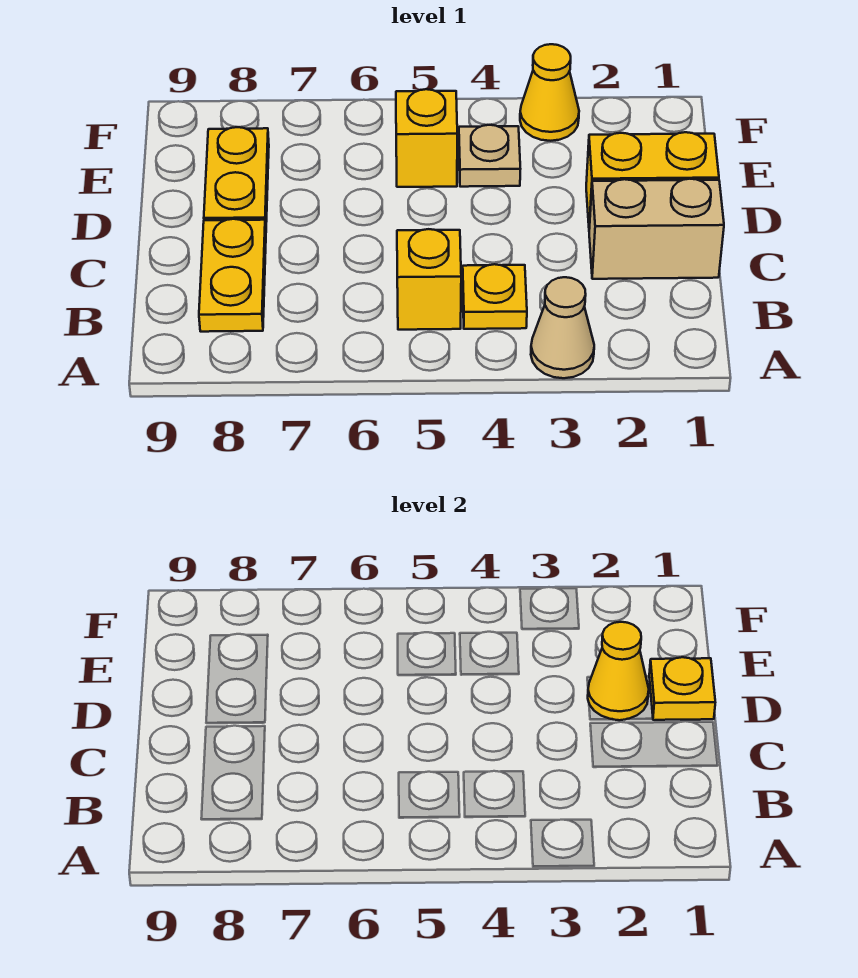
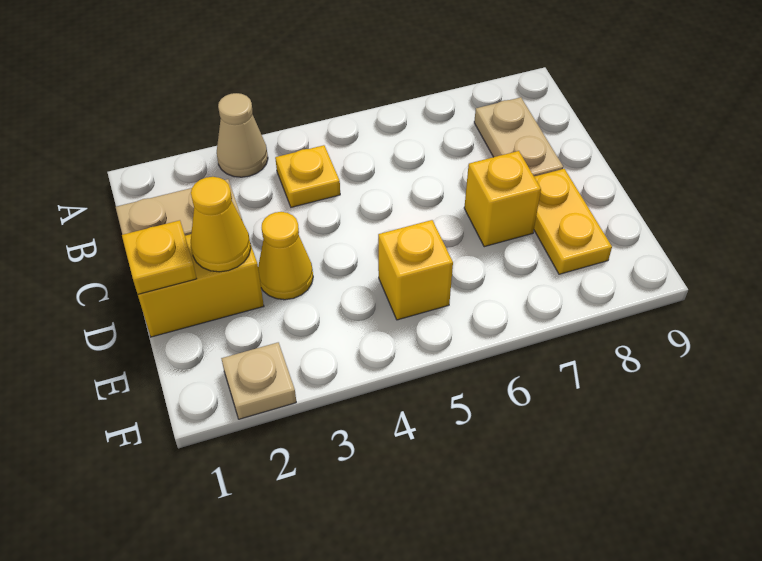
yellow 1x1 brick [397,229,461,330] -> yellow 1x1 brick moved to [464,151,541,247]
yellow 1x2 plate [199,219,266,332] -> tan 1x2 plate [474,97,563,176]
tan 1x1 plate [459,125,520,187] -> tan 1x1 plate moved to [221,342,296,419]
yellow 1x1 cone [520,44,579,141] -> yellow 1x1 cone moved to [258,212,313,300]

